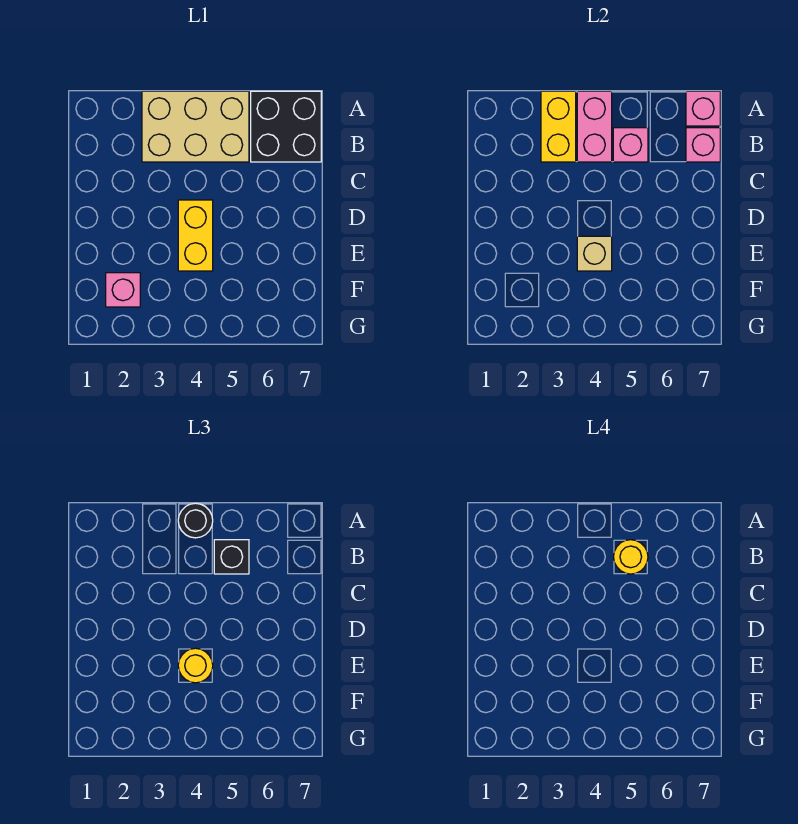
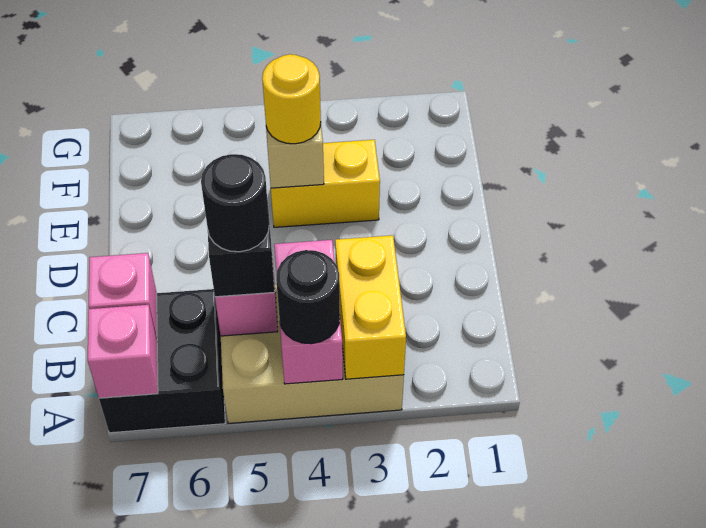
yellow 1x1 round brick [614,540,648,574] -> black 1x1 round brick [201,154,269,252]
yellow 1x2 brick [178,200,213,271] -> yellow 1x2 brick turned to [271,140,380,227]
pink 1x1 brick [106,273,140,307] -> none

